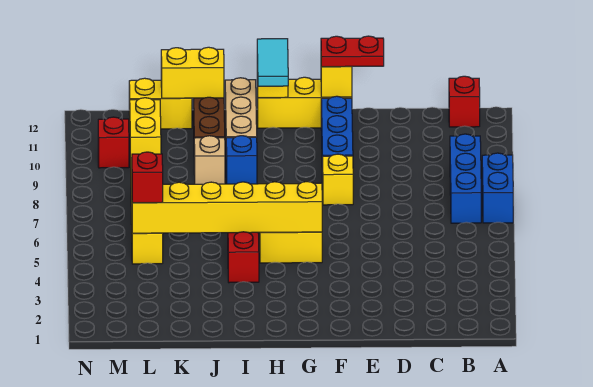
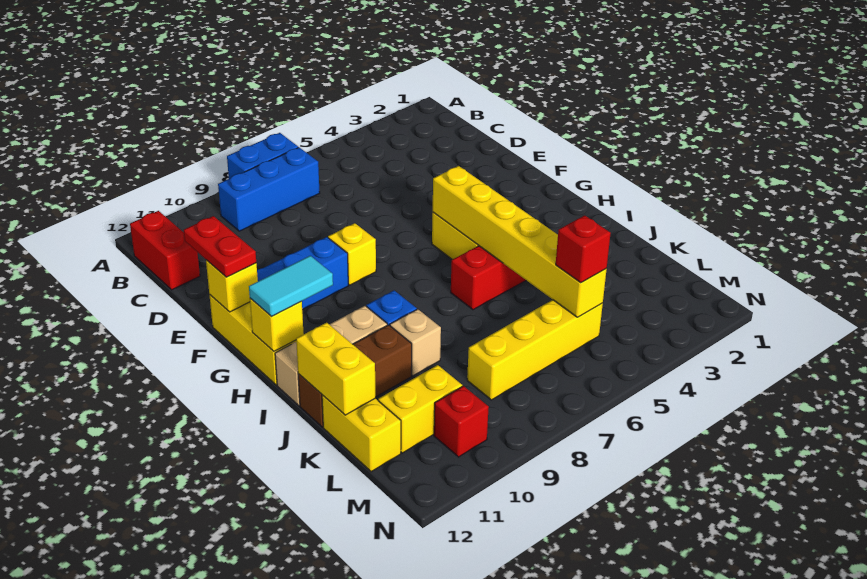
red 1x1 brick [449,76,480,127] -> red 1x2 brick [130,211,200,290]

